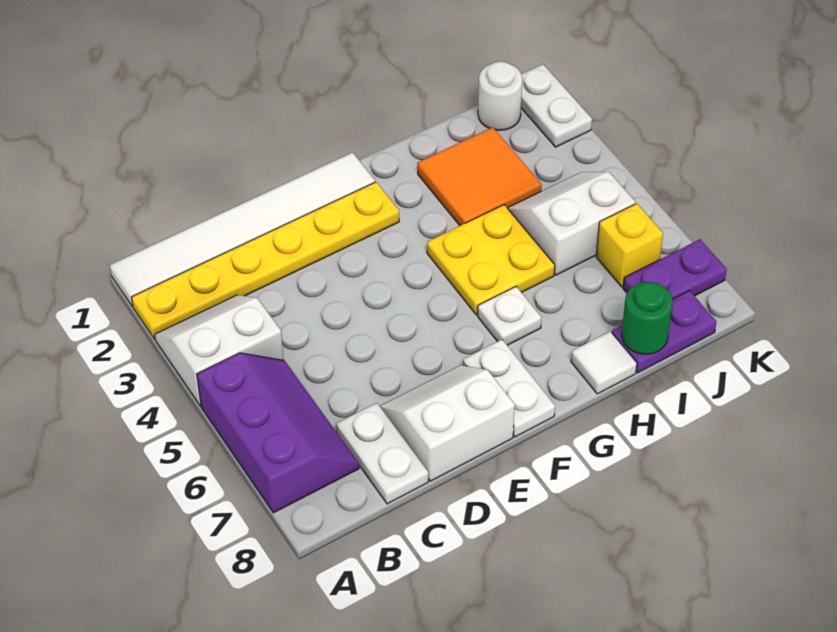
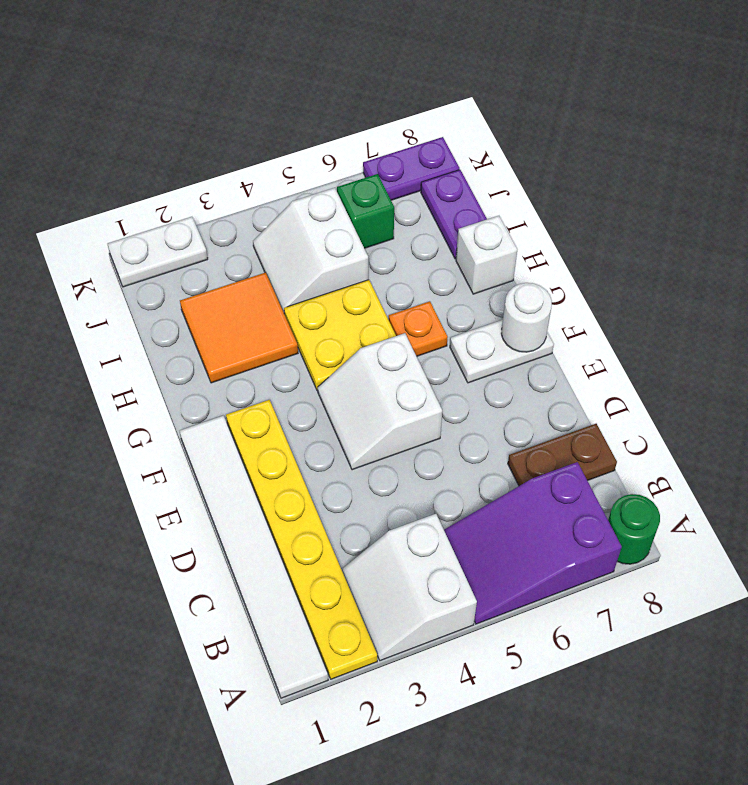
purple 2x3 slope [197,353,359,513] -> purple 2x3 slope turned to [444,462,622,624]
white 1x2 plate [336,403,428,504] -> brown 1x2 plate [508,424,617,486]
white 2x2 slope [380,365,515,481] -> white 2x2 slope moved to [318,333,442,470]
white 1x1 plate [478,287,542,345] -> orange 1x1 plate [389,301,448,356]
white 1x1 tile [571,331,637,394] -> white 1x1 brick [456,216,517,294]
green 1x1 round brick [621,282,673,354] -> green 1x1 round brick moved to [608,494,660,564]
white 1x1 round brick [478,62,522,130] -> white 1x1 round brick moved to [501,283,552,352]
yellow 1x1 brick [596,203,663,287] -> green 1x1 brick [337,174,394,248]
purple 1x2 plate [623,239,727,299] -> purple 1x2 plate turned to [363,137,460,200]

